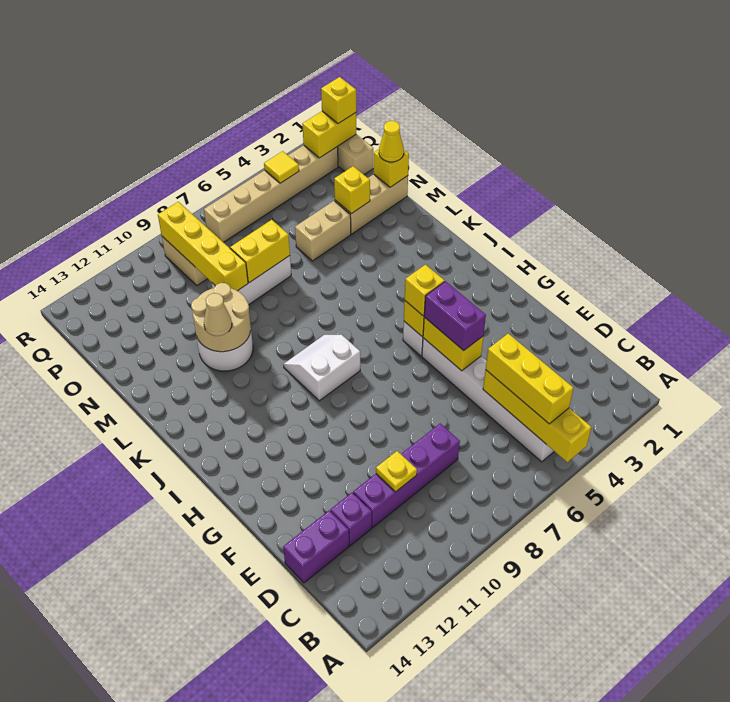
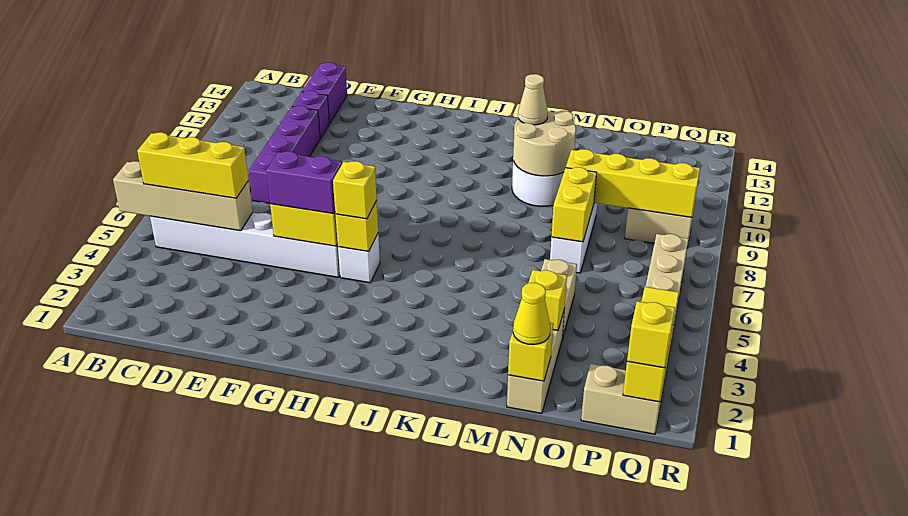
yellow 1x4 brick [483,370,591,462] -> tan 1x4 brick [113,161,253,231]
yellow 1x1 plate [376,451,417,492] -> none
white 2x2 slope [283,335,360,401] -> none

